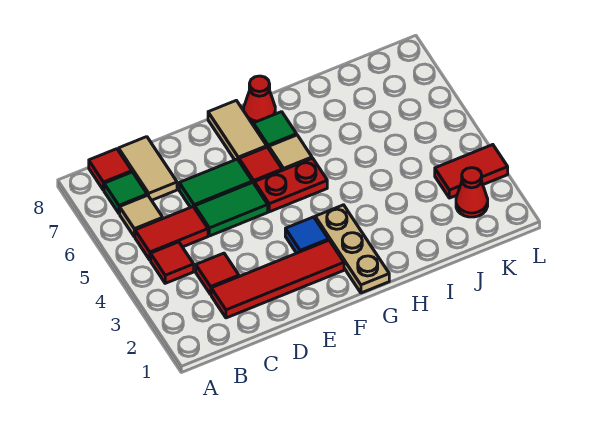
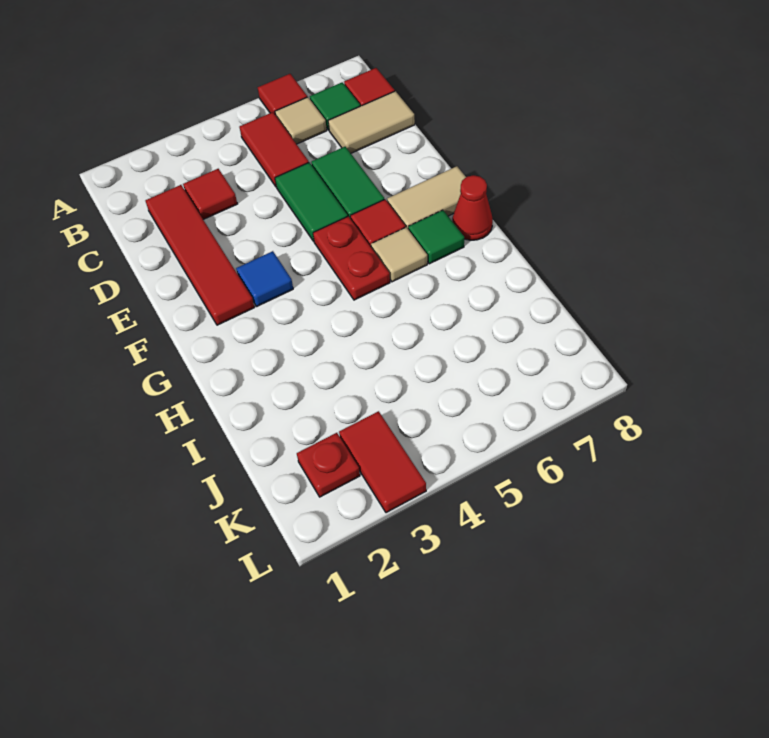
red 1x1 tile [151,242,194,283] -> red 1x1 tile moved to [258,74,307,114]
tan 1x3 plate [315,205,389,293] -> none
red 1x1 cone [456,168,488,217] -> red 1x1 plate [297,433,360,497]

